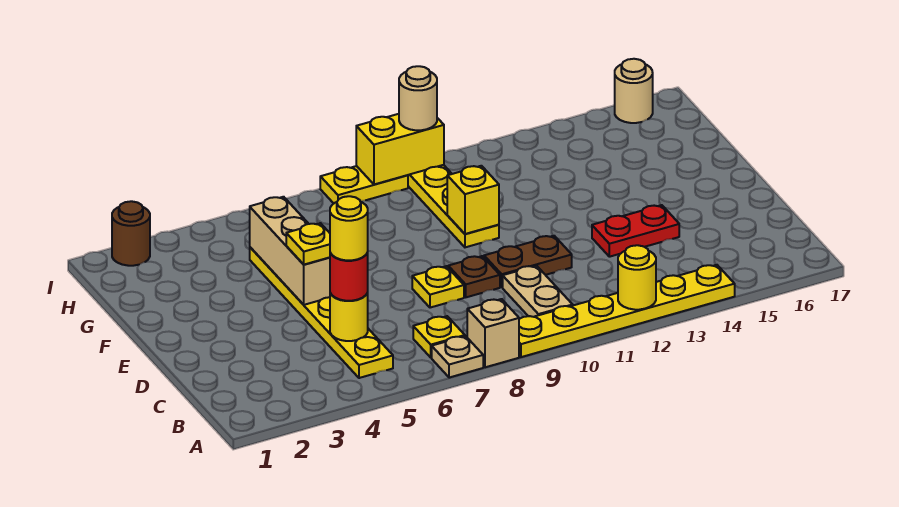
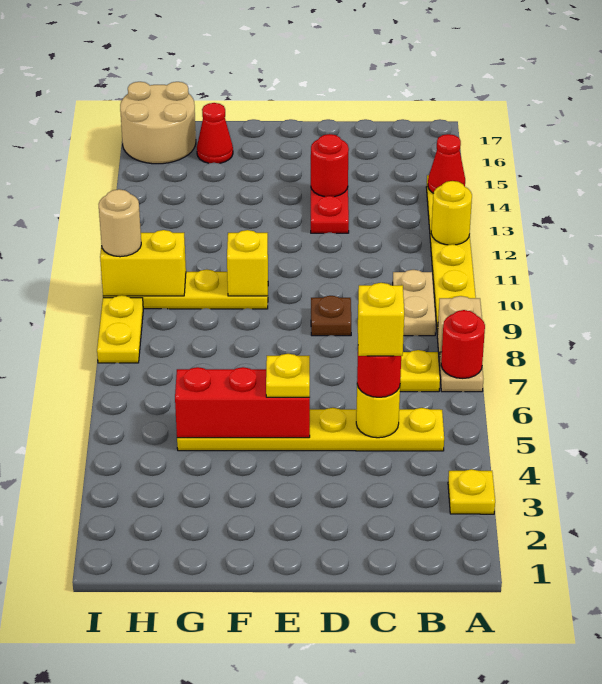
none -> red 1x1 round brick [441,310,485,378]
none -> red 1x1 cone [428,134,465,193]
tan 1x2 plate [503,266,573,317] -> tan 1x2 plate turned to [393,270,436,336]
yellow 1x1 round brick [330,196,368,260] -> yellow 1x1 brick [358,283,404,356]
yellow 1x1 plate [412,266,464,308] -> yellow 1x1 plate moved to [448,469,495,514]
brown 1x2 plate [484,236,572,287] -> none
none -> red 1x1 round brick [311,134,349,197]
tan 1x3 brick [250,197,330,305] -> red 1x3 brick [175,367,310,438]
none -> red 1x1 cone [197,103,233,163]
brown 1x1 round brick [112,201,150,266] -> none
yellow 1x2 brick [356,114,444,184] -> yellow 1x2 brick turned to [100,230,186,296]
tan 1x1 round brick [615,59,653,123] -> tan 2x2 round brick [120,82,196,164]

